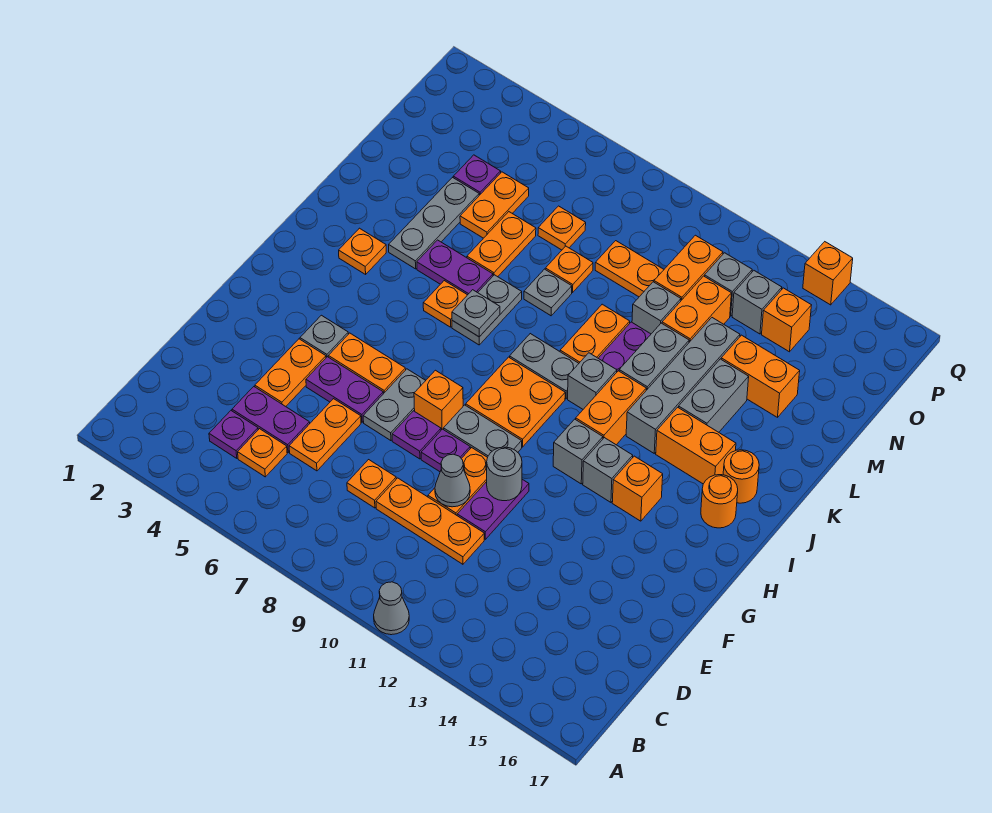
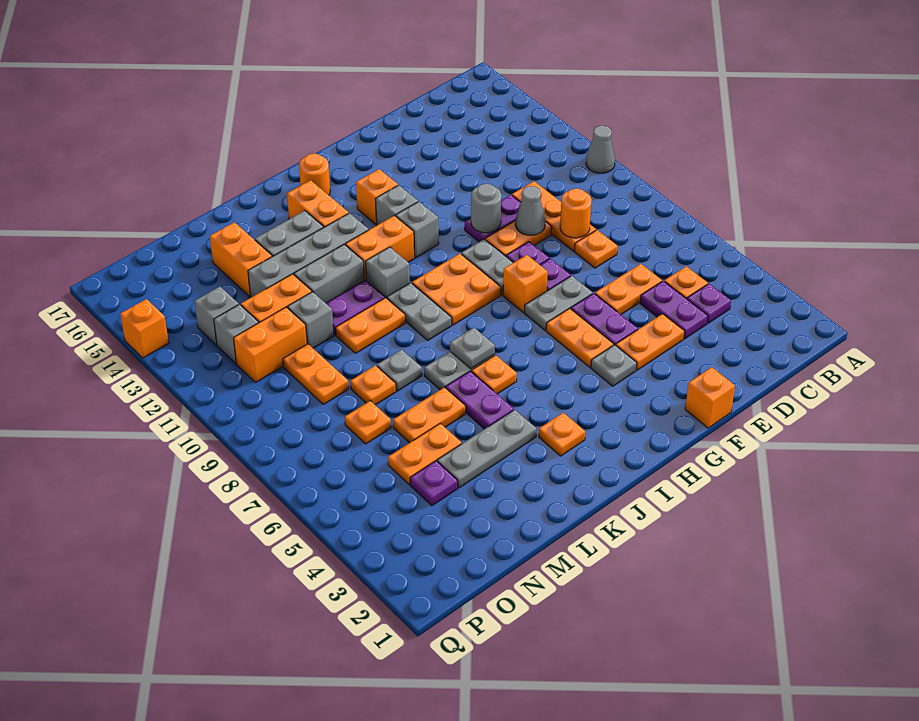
orange 1x1 round brick [723,450,759,503] -> orange 1x1 round brick moved to [560,189,592,238]
orange 1x1 brick [762,288,812,352] -> orange 1x1 brick moved to [685,367,735,428]

